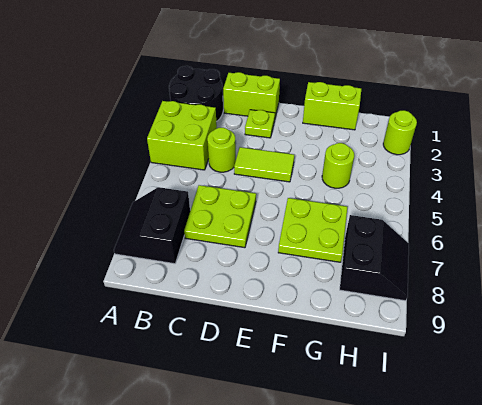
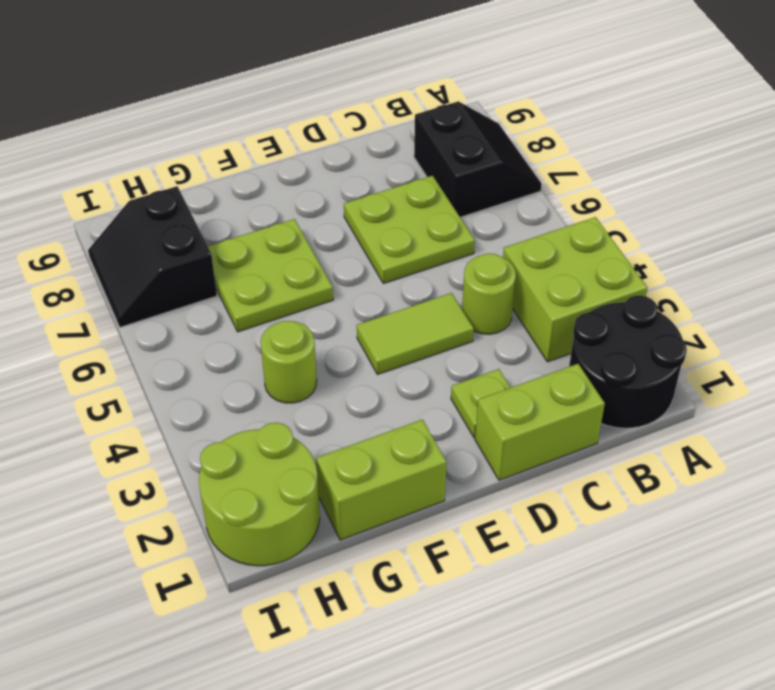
lime 1x1 round brick [383,110,417,155] -> lime 2x2 round brick [199,423,320,566]

